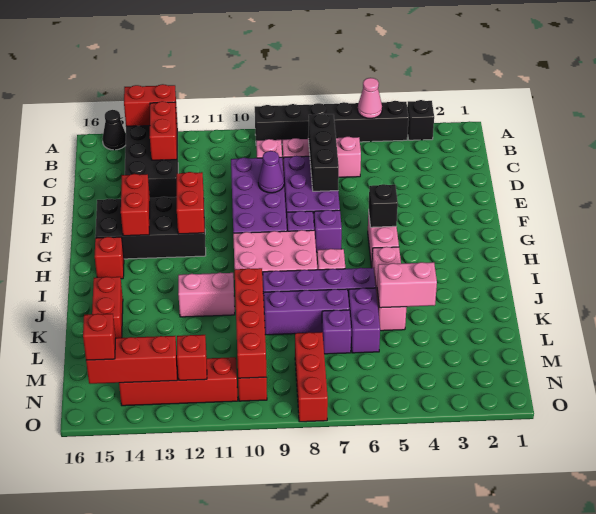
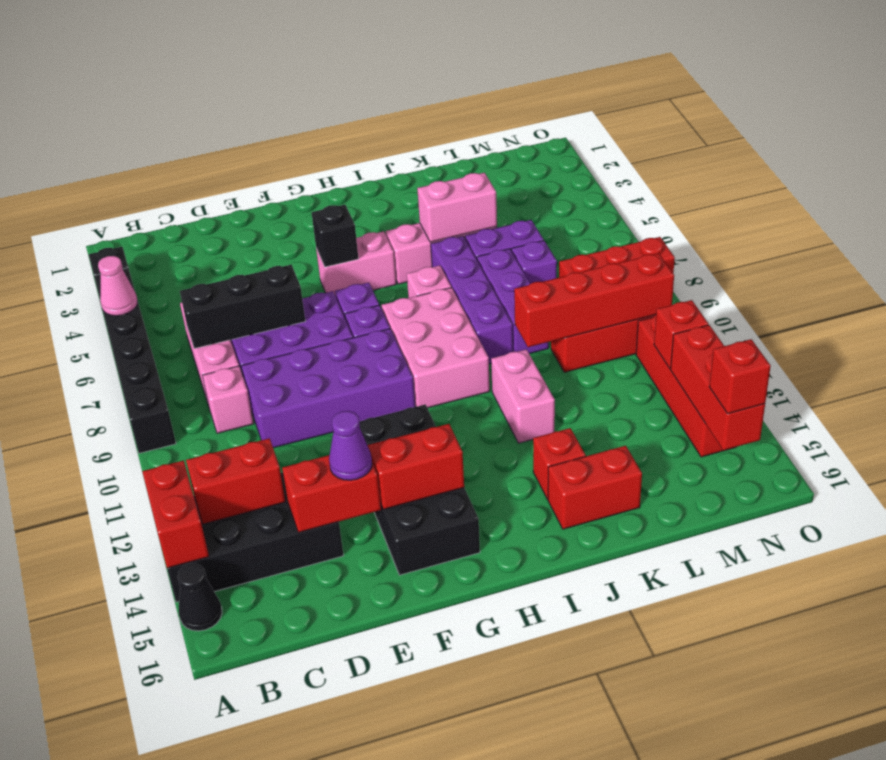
purple 1x1 cone [258,151,284,193] -> purple 1x1 cone moved to [329,411,372,480]
red 1x2 brick [177,172,204,234] -> red 1x2 brick moved to [282,455,381,533]
red 1x1 brick [95,237,124,279] -> red 1x1 brick moved to [533,428,586,499]
pink 1x2 brick [377,262,437,308] -> pink 1x2 brick turned to [417,173,497,242]

